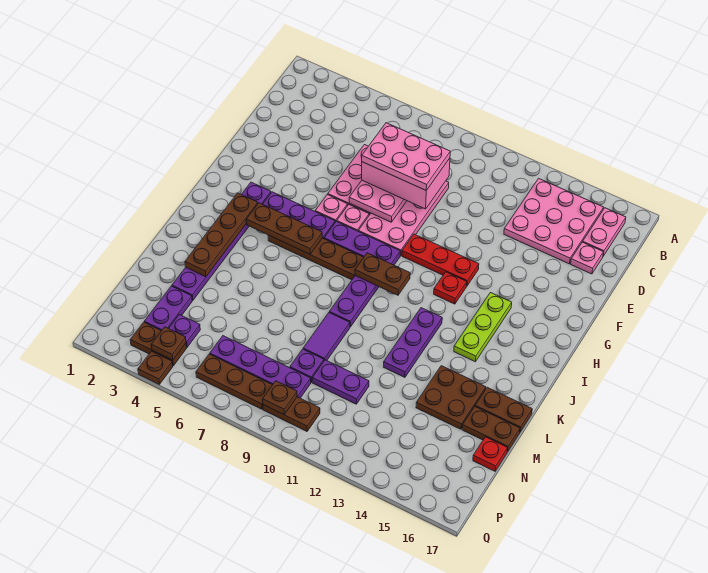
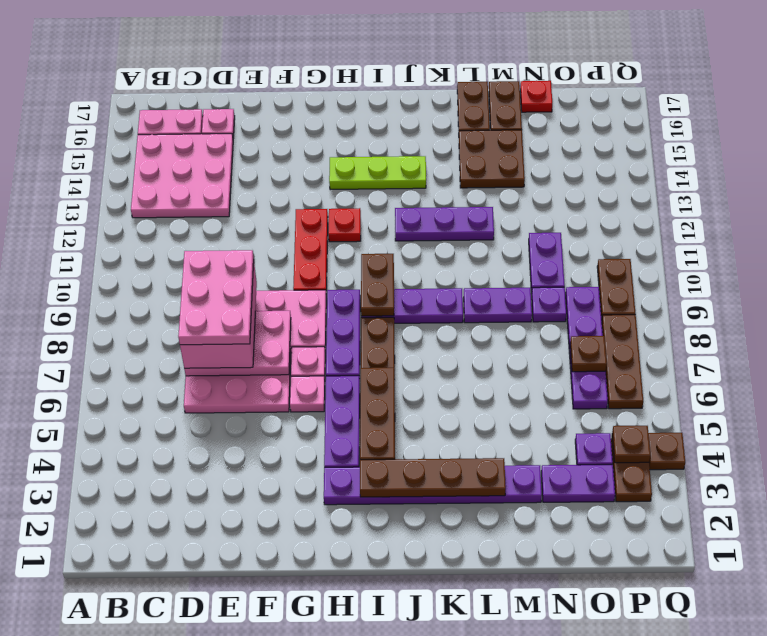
purple 1x2 tile [303,313,350,360] -> purple 1x2 plate [464,288,532,323]
brown 1x1 plate [263,381,297,415] -> brown 1x1 plate moved to [570,336,607,372]

